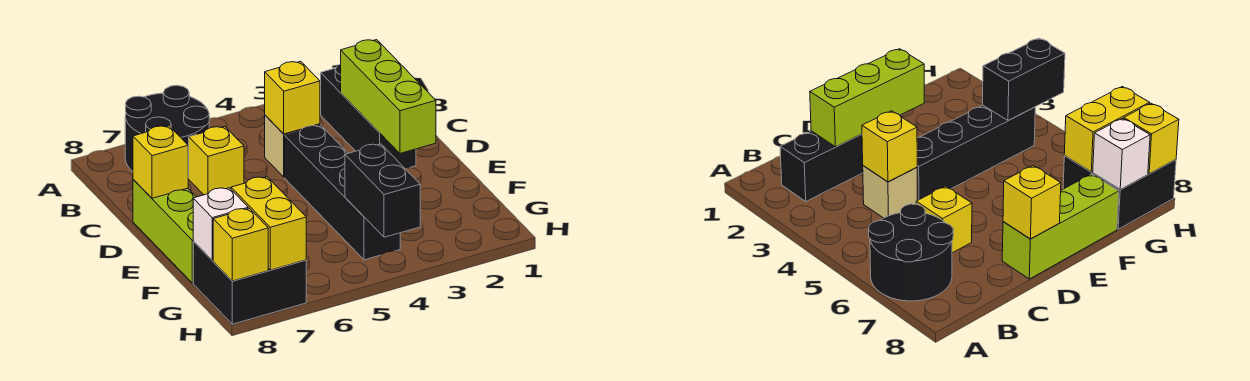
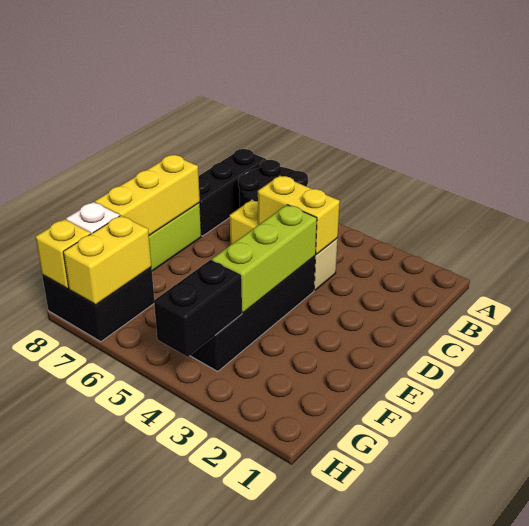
black 1x3 brick [321,64,416,168] -> black 1x3 brick moved to [199,149,266,236]
lime 1x3 brick [341,40,436,153] -> lime 1x3 brick moved to [212,205,317,312]
yellow 1x1 brick [265,61,320,134] -> yellow 1x2 brick [258,176,340,254]
yellow 1x1 brick [133,126,188,198] -> yellow 1x3 brick [95,155,200,235]

